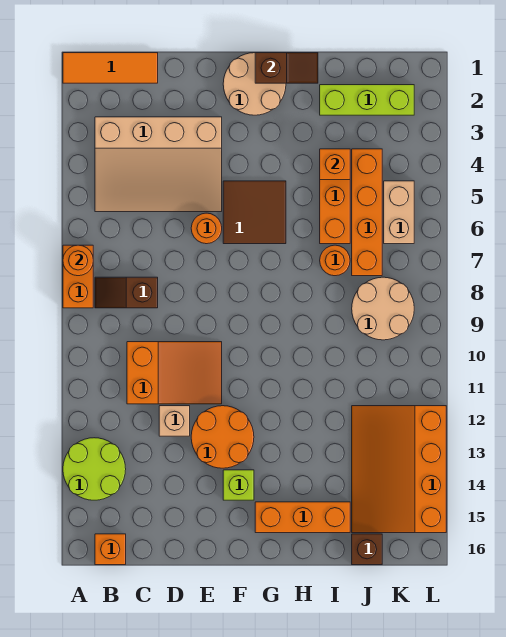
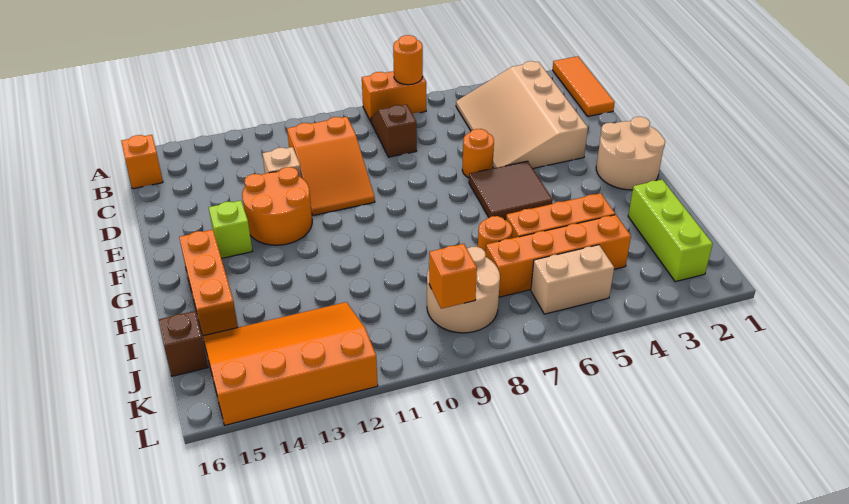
lime 2x2 round brick [63,438,126,500] -> none
brown 1x2 slope [255,53,318,83] -> none
orange 1x1 brick [320,149,350,180] -> orange 1x1 brick moved to [429,244,477,309]

